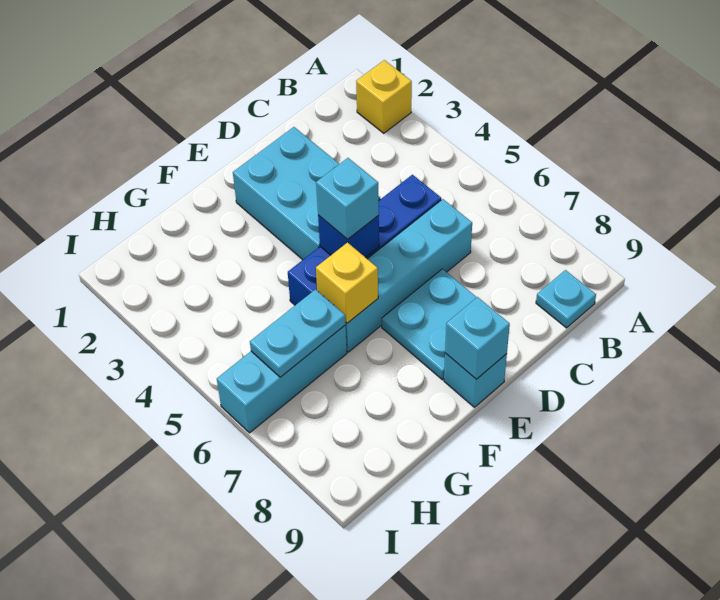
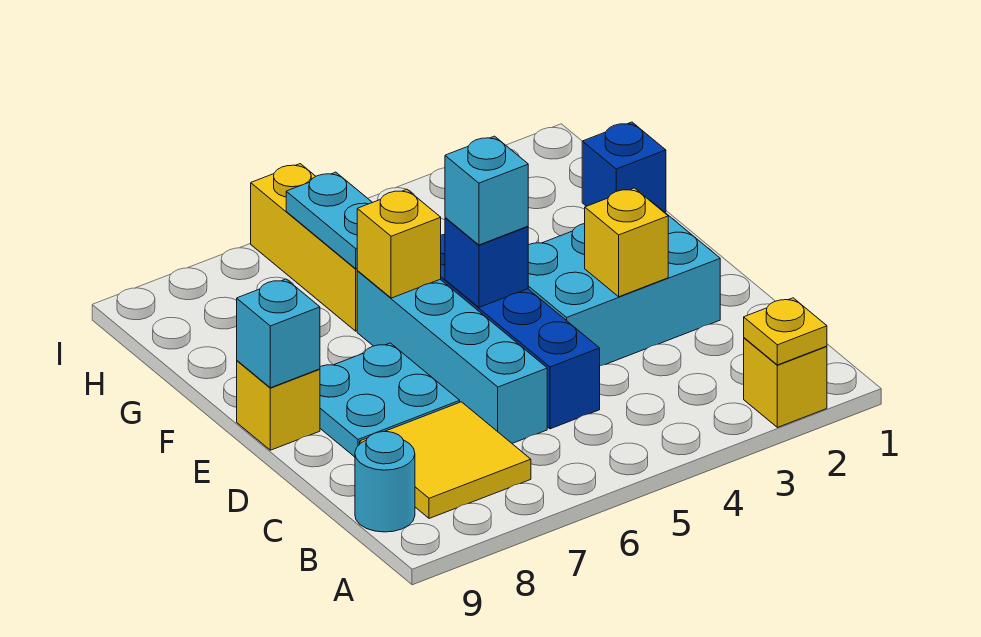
none -> yellow 1x1 plate [744,298,827,365]
none -> yellow 2x2 tile [360,402,531,518]
cyan 1x1 plate [536,270,596,328] -> cyan 1x1 round brick [355,432,415,532]
none -> yellow 1x1 brick [585,188,668,297]
cyan 1x1 brick [444,353,507,407] -> yellow 1x1 brick [237,361,320,450]
none -> blue 1x1 brick [582,122,666,212]
cyan 1x3 brick [217,325,347,433] -> yellow 1x3 brick [251,164,358,331]

